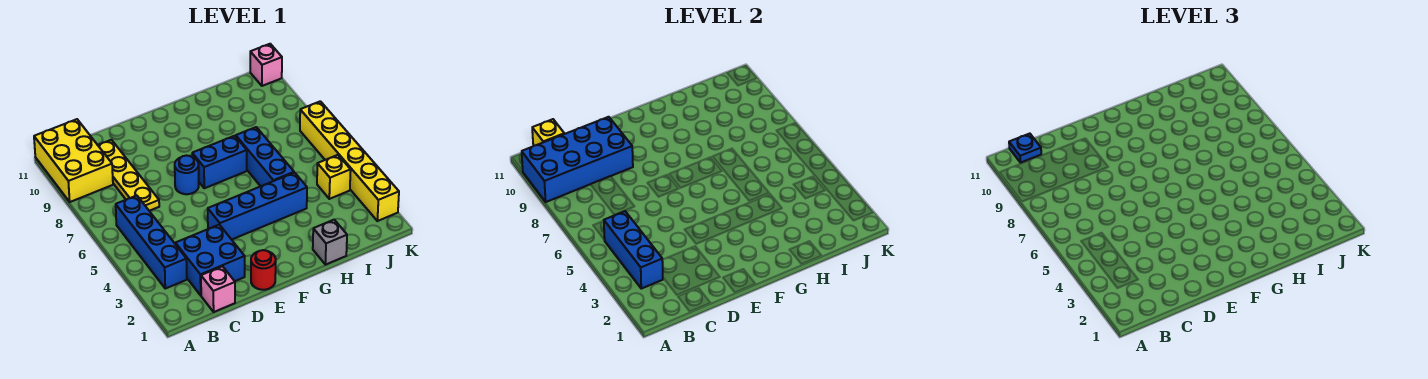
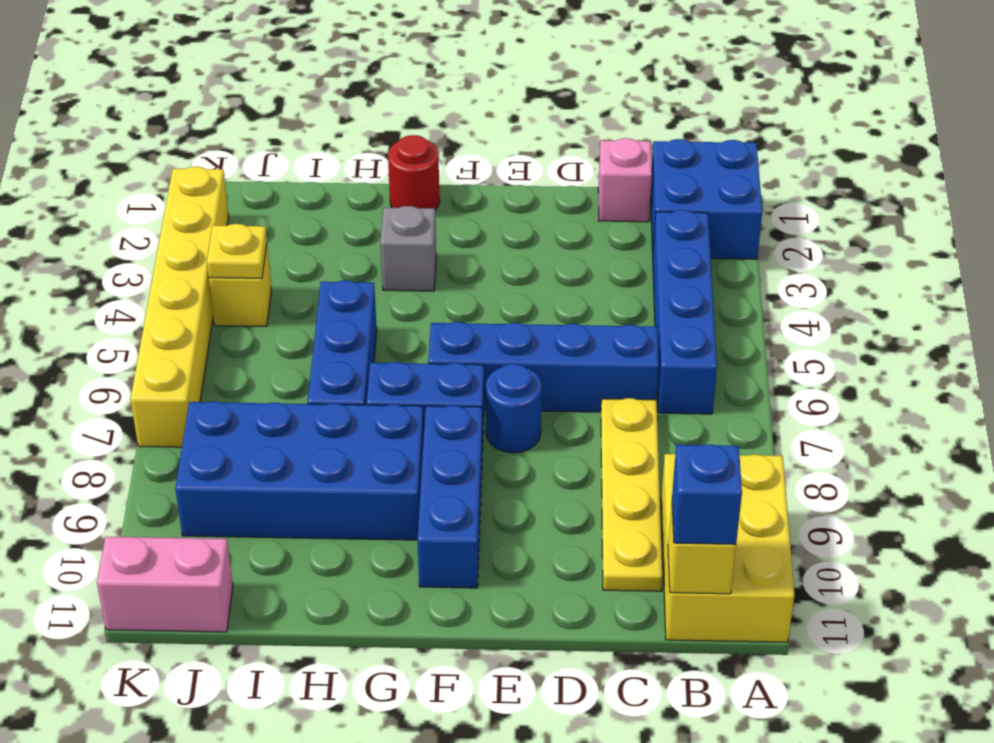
blue 2x4 brick [521,117,633,202] -> blue 2x4 brick moved to [175,402,424,540]
blue 1x3 brick [604,211,663,289] -> blue 1x3 brick moved to [418,406,482,588]
blue 1x1 plate [1009,134,1041,163] -> blue 1x1 brick [672,444,742,544]
blue 2x2 brick [175,225,245,295] -> blue 2x2 brick moved to [651,139,762,259]
red 1x1 round brick [251,250,276,290] -> red 1x1 round brick moved to [388,135,440,210]
blue 1x4 brick [208,173,307,240] -> blue 1x4 brick moved to [428,322,659,412]
grey 1x1 brick [313,220,347,265] -> grey 1x1 brick moved to [380,206,436,291]
none -> yellow 1x1 plate [207,224,267,278]
pink 1x1 brick [250,44,282,86] -> pink 1x2 brick [97,537,233,632]

